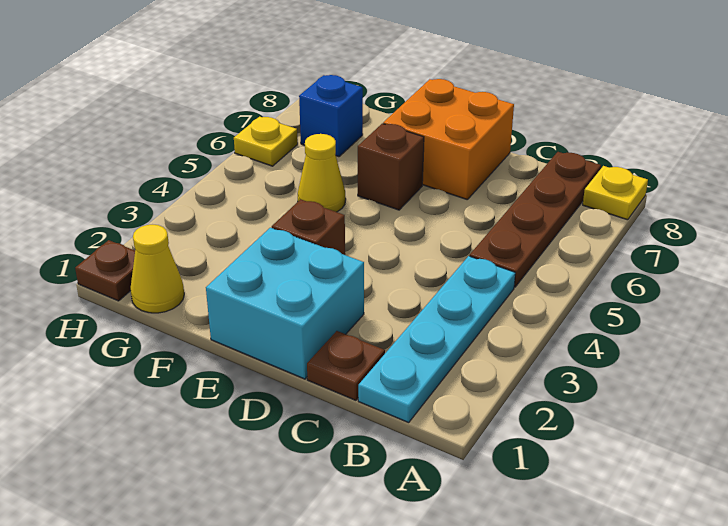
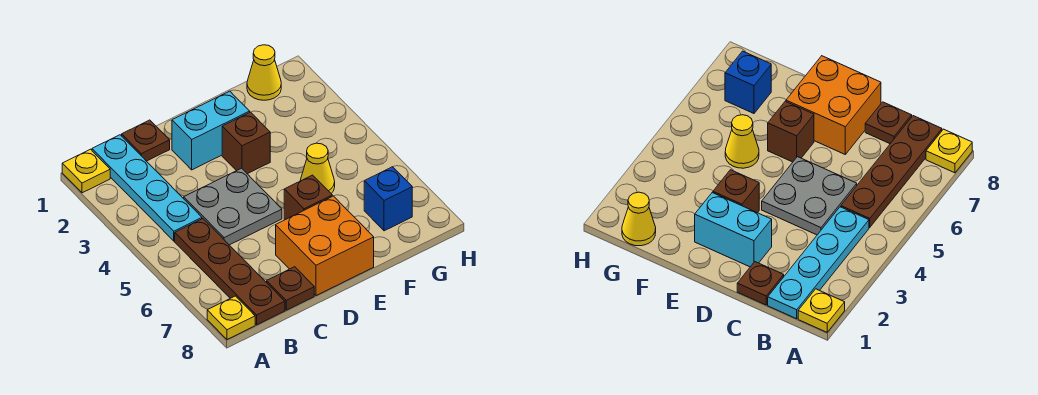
none -> grey 2x2 plate [184,168,282,245]
cyan 2x2 brick [206,228,364,379] -> cyan 1x2 brick [172,91,250,170]
brown 1x1 plate [75,240,135,301] -> brown 1x1 plate moved to [267,267,314,310]
yellow 1x1 plate [234,117,298,166] -> yellow 1x1 plate moved to [62,149,110,193]

